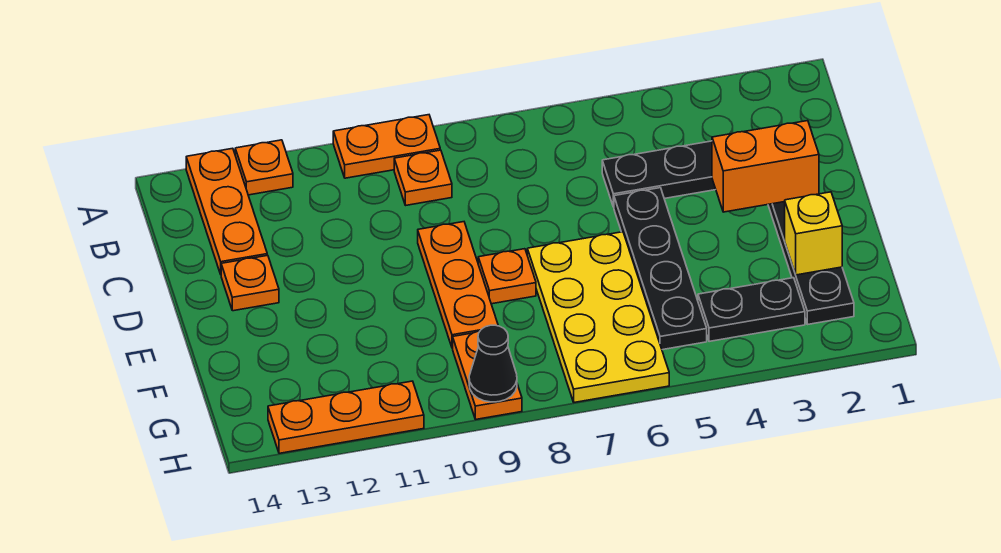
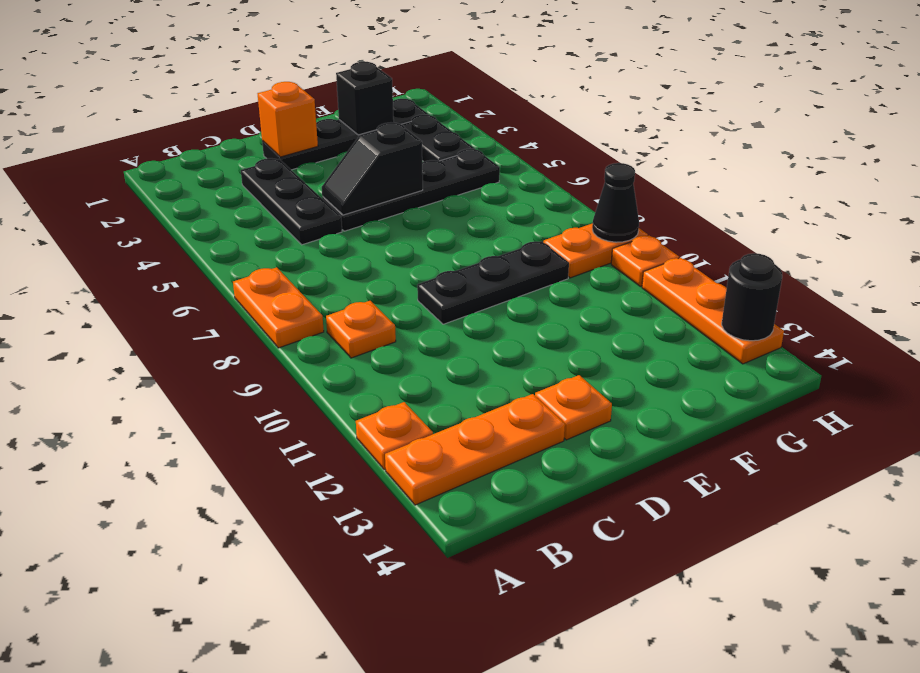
orange 1x2 plate [333,115,440,178] -> orange 1x2 plate moved to [233,267,324,348]
orange 1x2 brick [712,121,819,212] -> orange 1x1 brick [258,82,318,157]
none -> black 1x2 slope [322,123,423,215]
orange 1x3 plate [418,222,498,348] -> black 1x3 plate [417,241,569,324]
yellow 2x4 plate [527,232,669,402] -> none
orange 1x1 plate [478,249,536,304] -> orange 1x1 plate moved to [611,235,679,287]
yellow 1x1 brick [785,192,842,275] -> black 1x1 brick [336,62,394,135]
none -> black 1x1 round brick [722,253,782,341]

